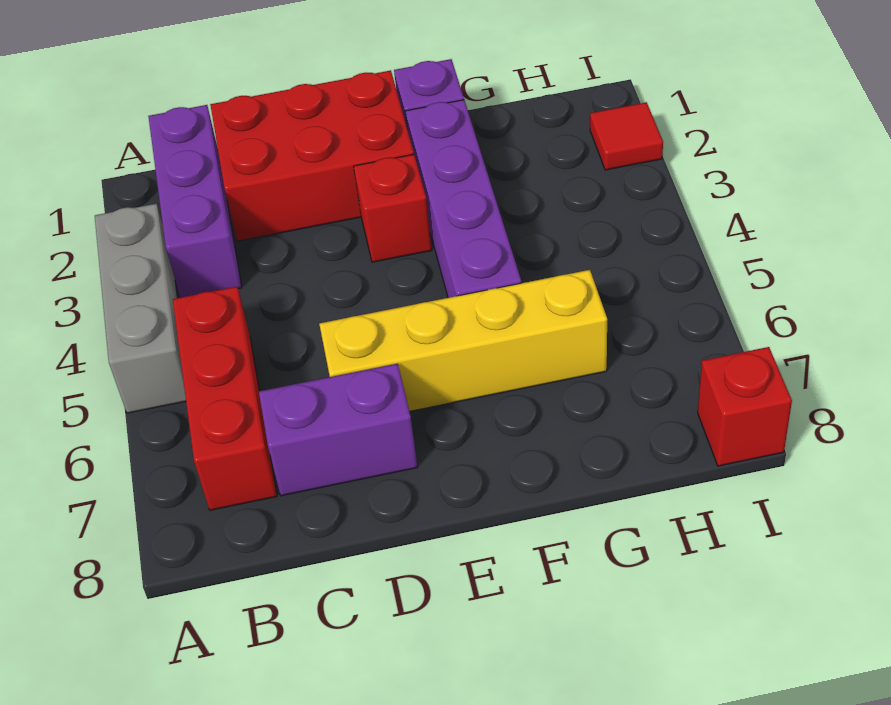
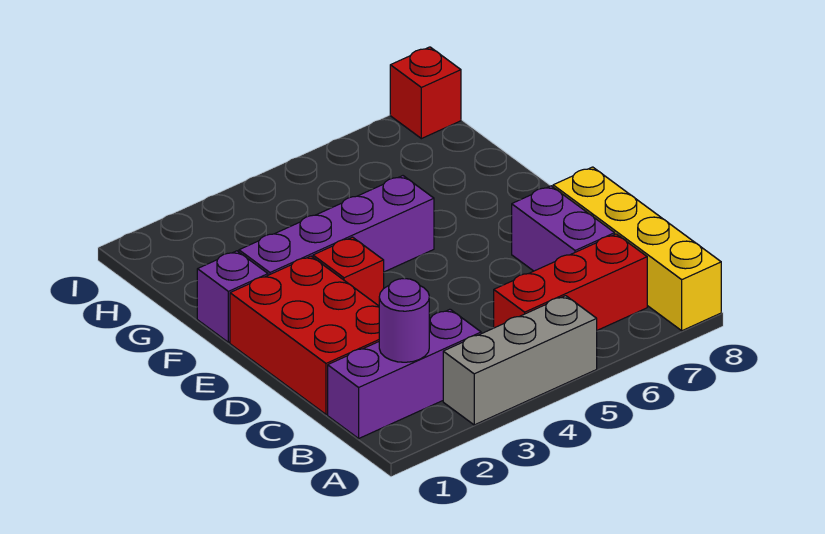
none -> purple 1x1 round brick [379,279,429,362]
yellow 1x4 brick [319,270,607,411] -> yellow 1x4 brick moved to [553,167,721,331]
red 1x1 tile [590,102,663,170] -> none

